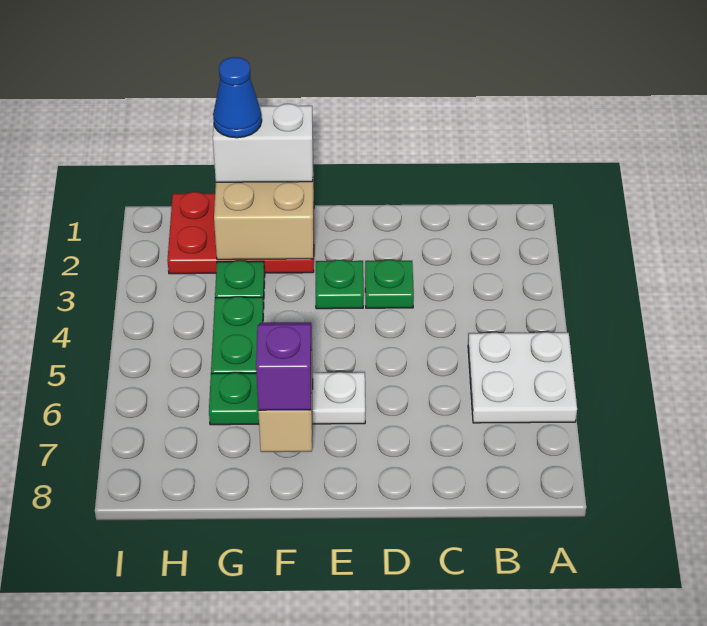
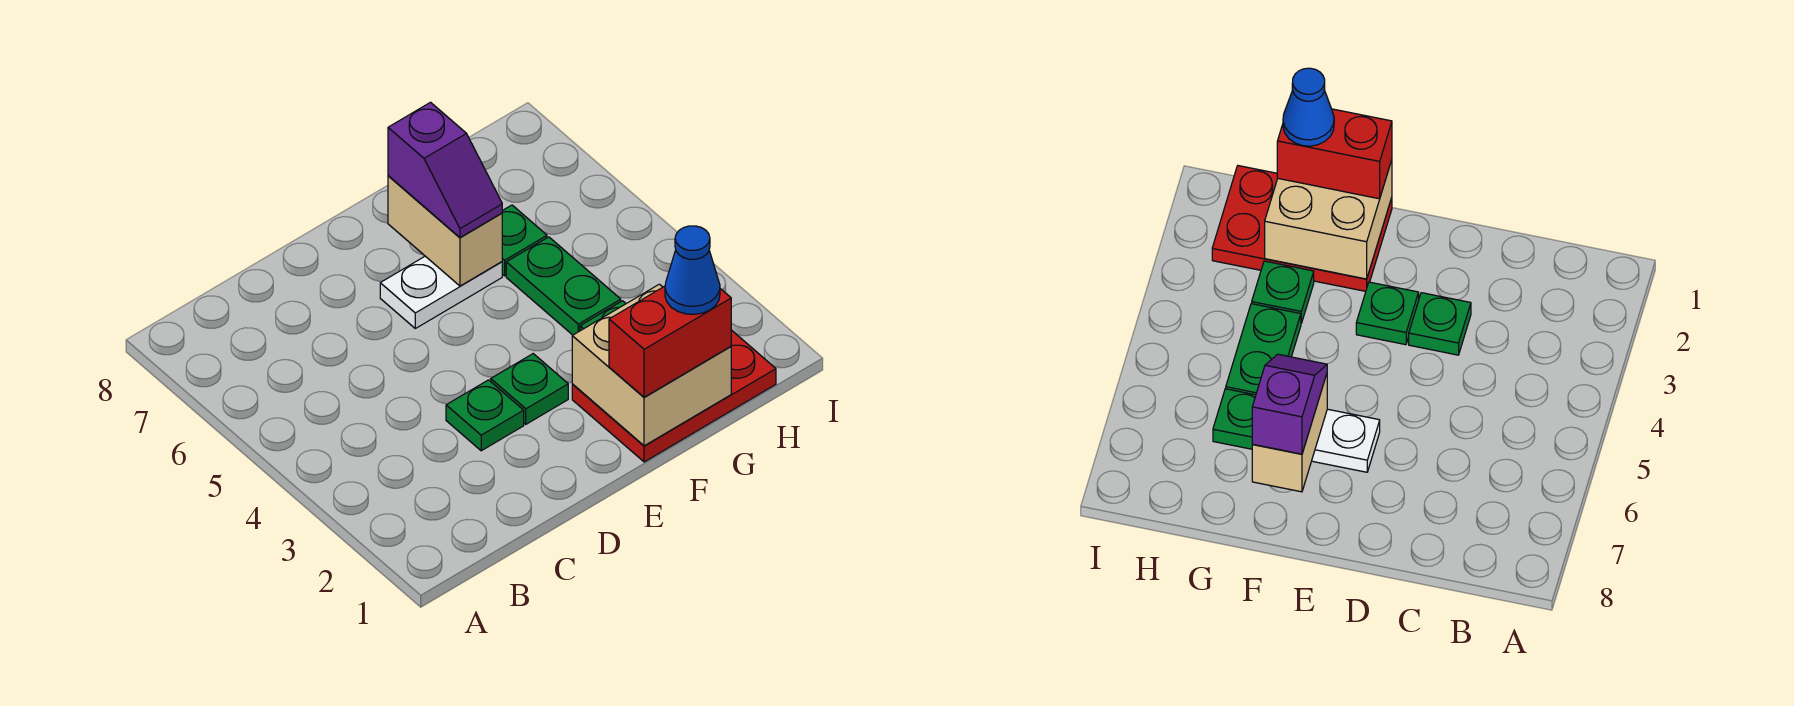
white 2x2 plate [468,332,577,423] -> none
white 1x2 brick [213,104,313,182] -> red 1x2 brick [609,286,731,397]

